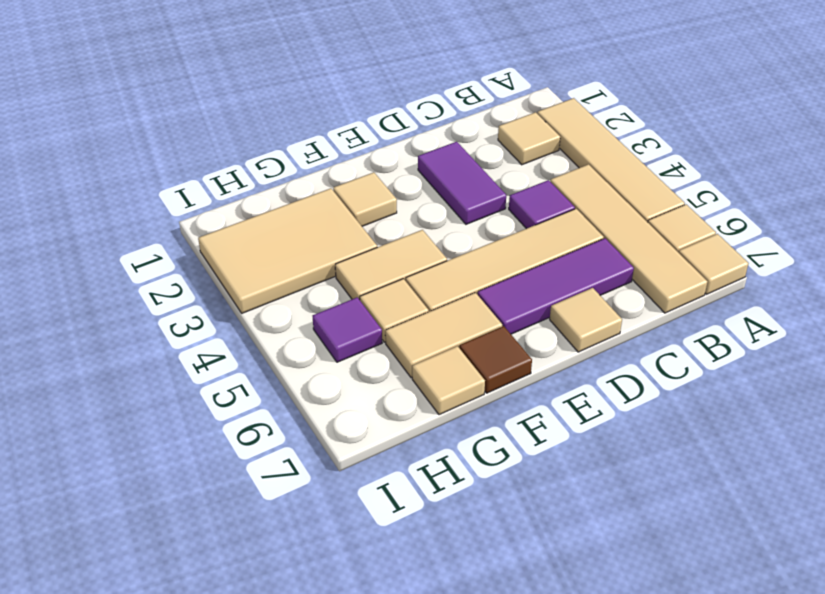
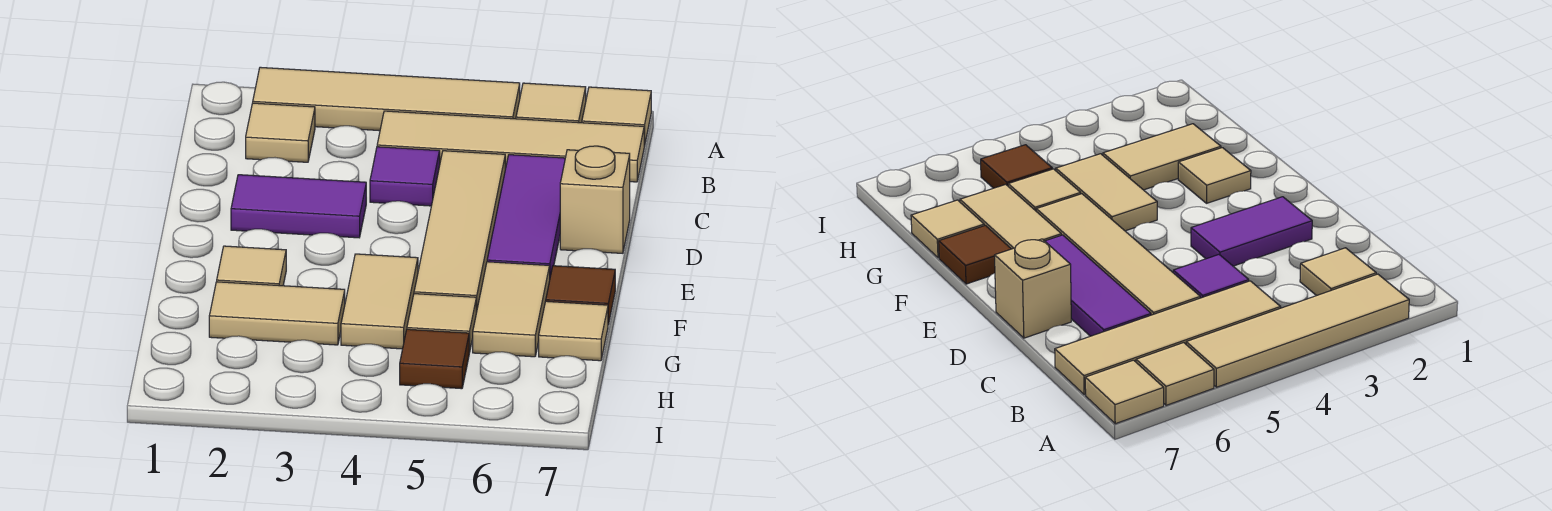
tan 1x1 tile [550,288,622,352] -> tan 1x1 brick [560,146,630,253]
tan 2x3 tile [198,188,377,313] -> tan 1x2 tile [209,282,345,345]
purple 1x1 tile [313,297,382,362] -> brown 1x1 tile [400,329,469,389]

